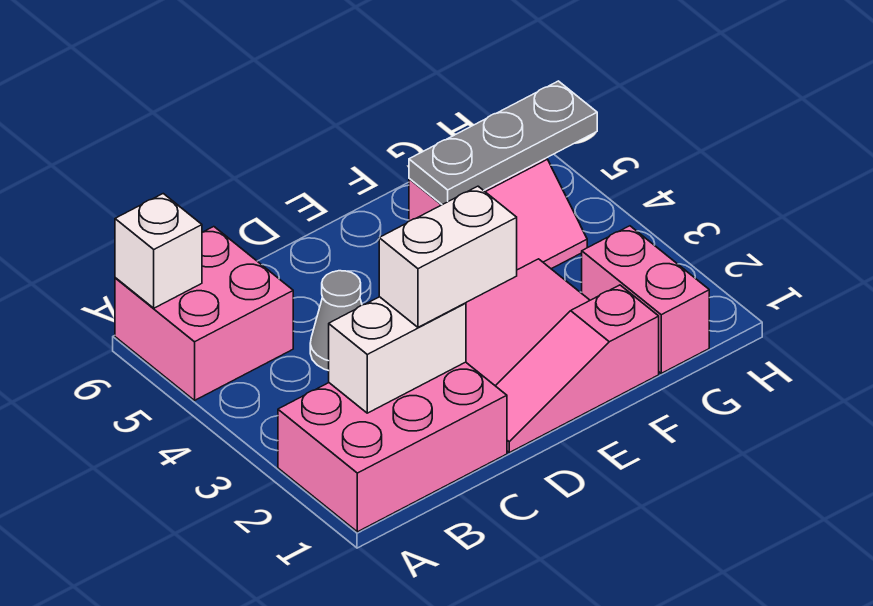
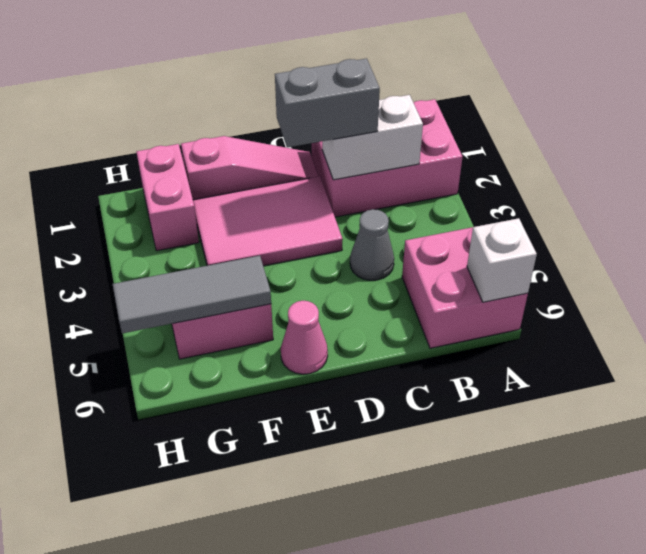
white 1x2 brick [379,186,517,327] -> grey 1x2 brick [275,58,380,148]
none -> pink 1x1 cone [281,301,328,374]
grey 1x3 plate [409,81,597,205] -> grey 1x3 tile [113,256,271,334]

